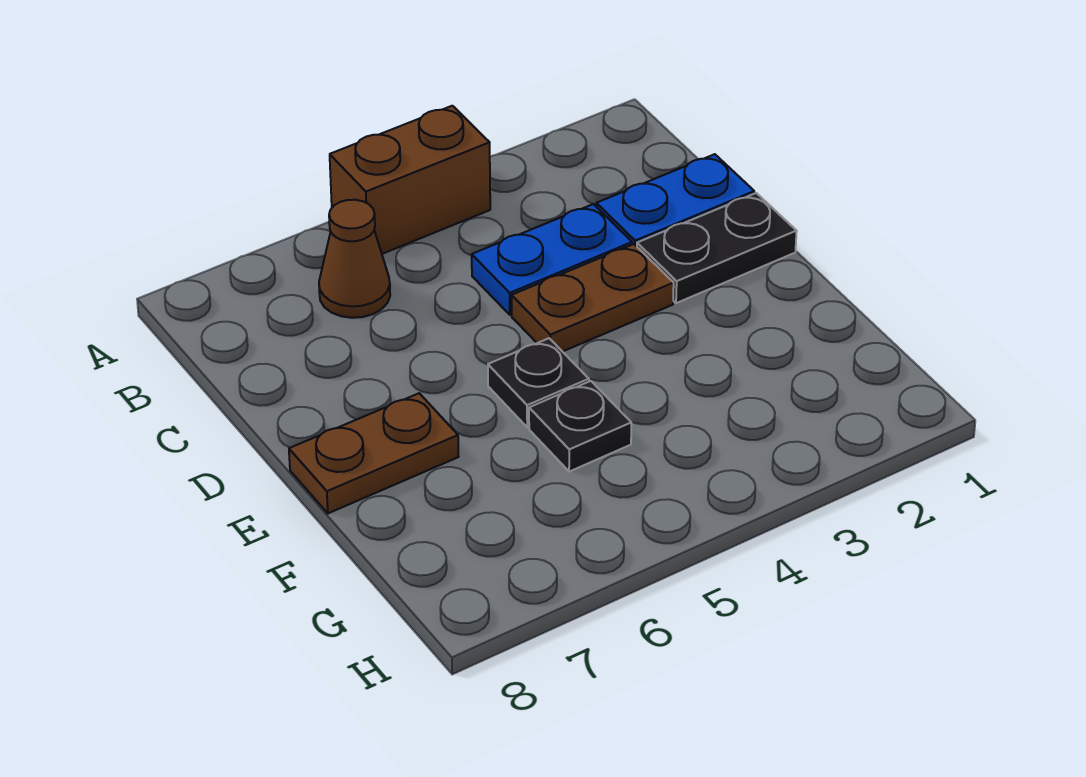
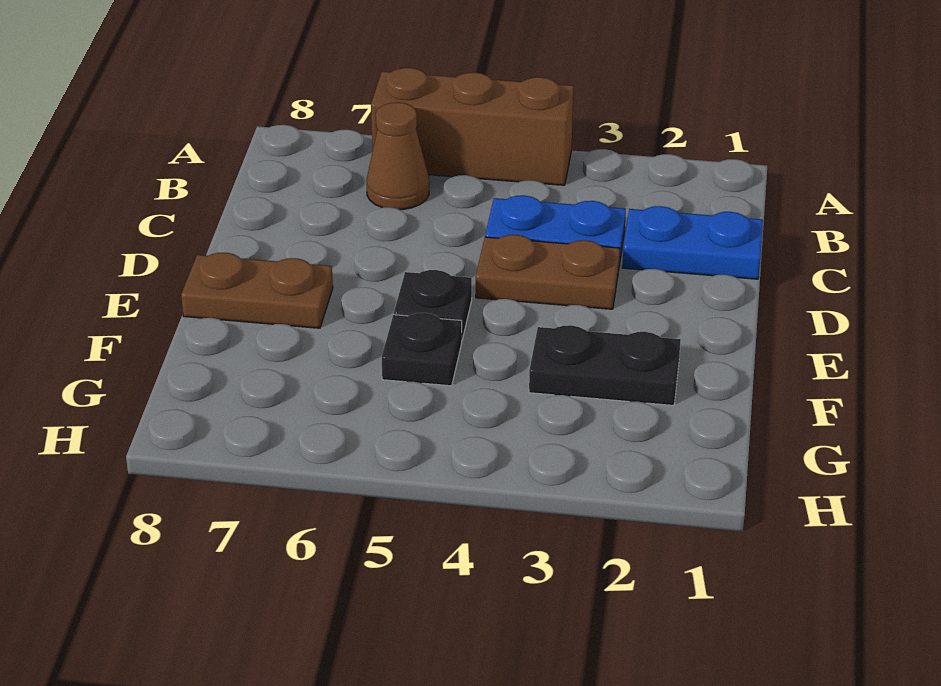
brown 1x2 brick [330,106,490,254] -> brown 1x3 brick [371,68,573,185]
black 1x2 plate [637,193,797,303] -> black 1x2 plate moved to [529,325,681,406]

